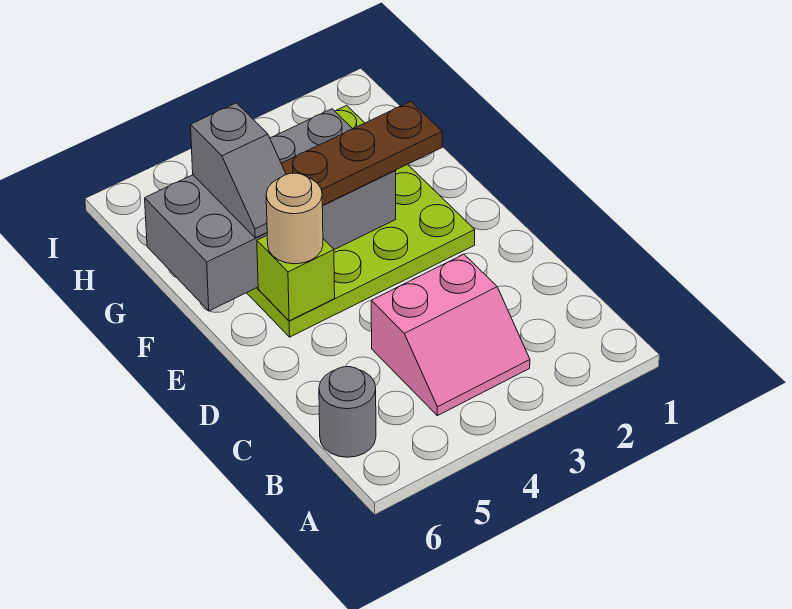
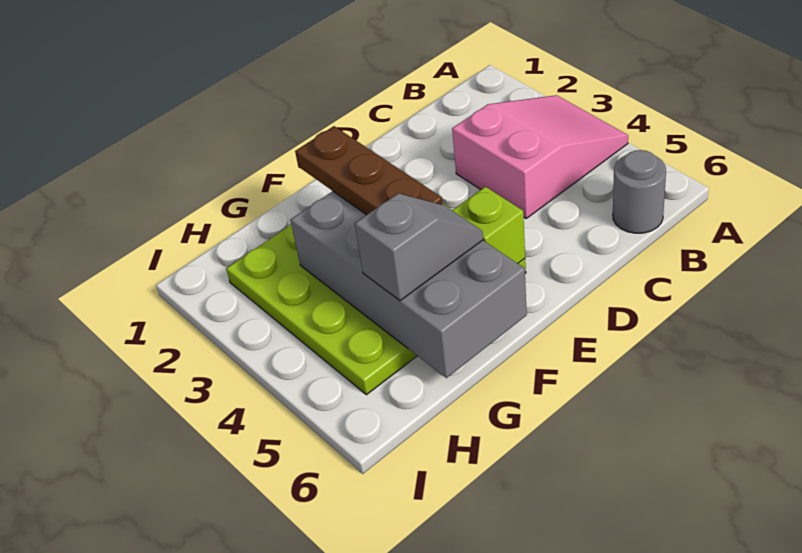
pink 2x2 slope [371,254,530,416] -> pink 2x3 slope [452,95,628,218]
tan 1x1 round brick [266,173,323,264] -> none

